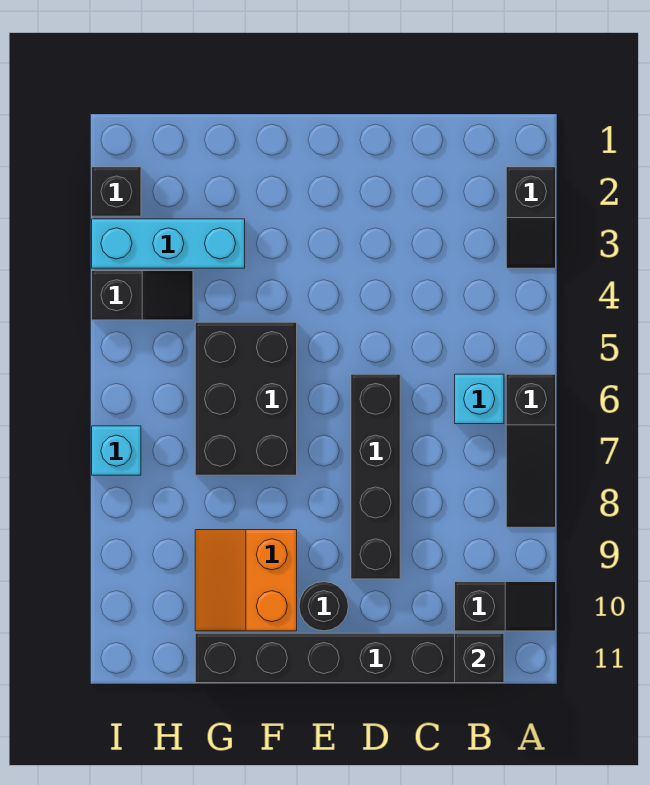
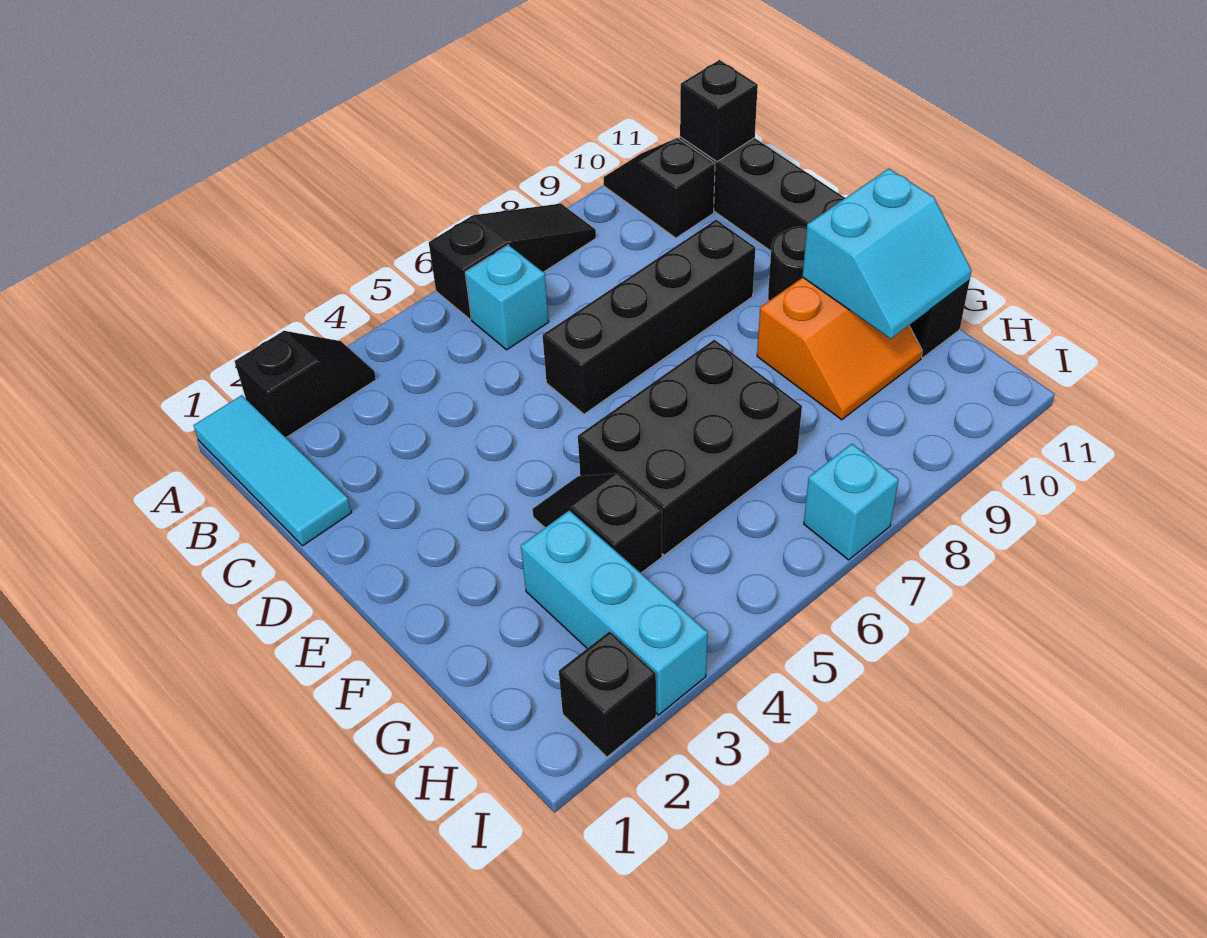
none -> cyan 1x3 tile [193,395,351,546]
none -> cyan 2x2 slope [802,168,972,339]
black 1x2 slope [92,271,193,320] -> black 1x2 slope moved to [532,473,662,573]

